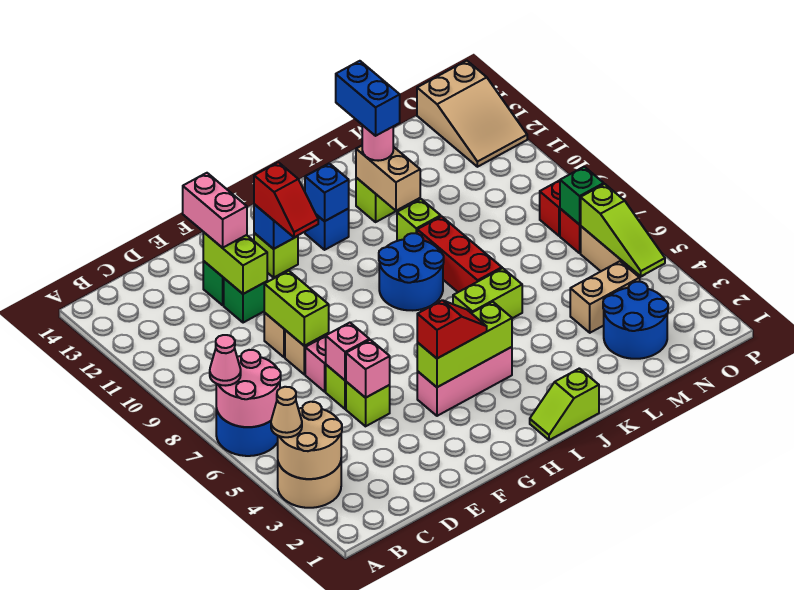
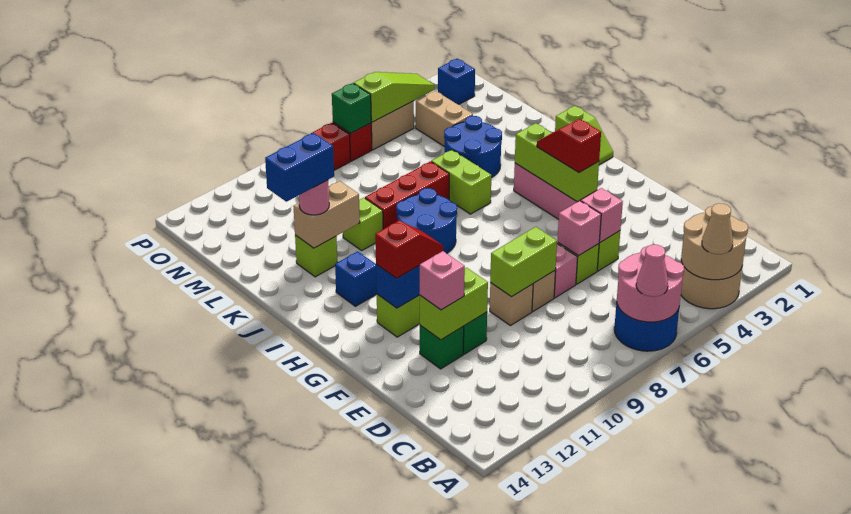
pink 1x2 brick [183,173,247,248] -> pink 1x1 brick [420,251,465,310]
blue 1x1 brick [305,163,349,221] -> blue 1x1 brick moved to [438,59,475,105]
blue 2x2 round brick [603,282,668,359] -> blue 2x2 round brick moved to [444,116,502,178]
tan 2x3 slope [417,61,527,167] -> none

